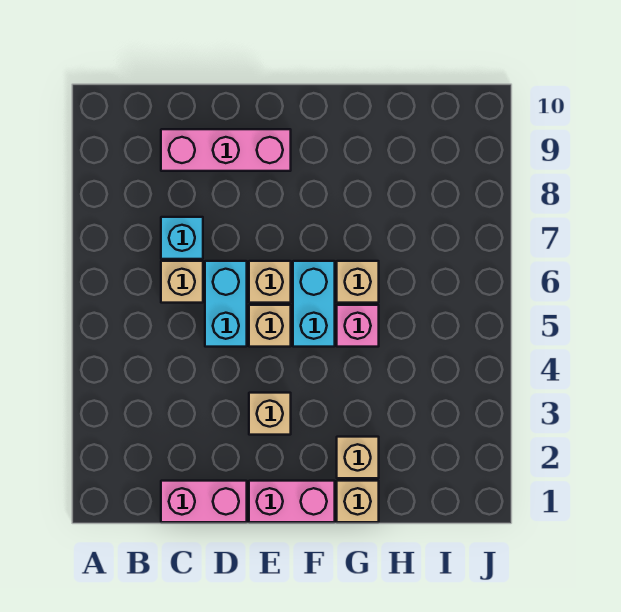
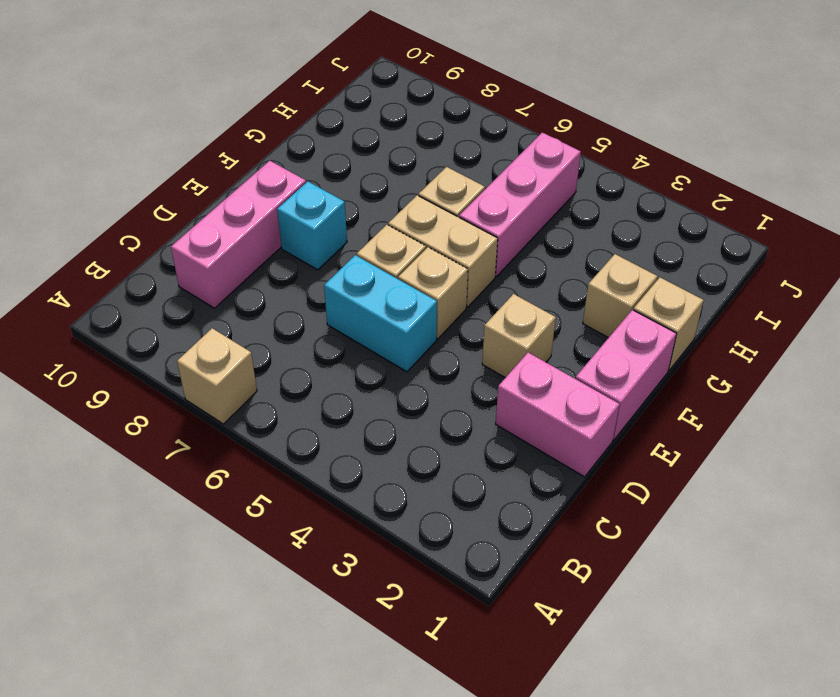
pink 1x2 brick [161,481,247,522] -> pink 1x2 brick turned to [496,353,620,477]
tan 1x1 brick [161,261,203,303] -> tan 1x1 brick moved to [177,328,257,424]
cyan 1x1 brick [161,217,203,259] -> cyan 1x1 brick moved to [277,181,347,270]
cyan 1x2 brick [293,261,335,347] -> tan 1x2 brick [388,195,498,307]
pink 1x1 brick [337,305,379,347] -> pink 1x3 brick [459,133,581,277]

